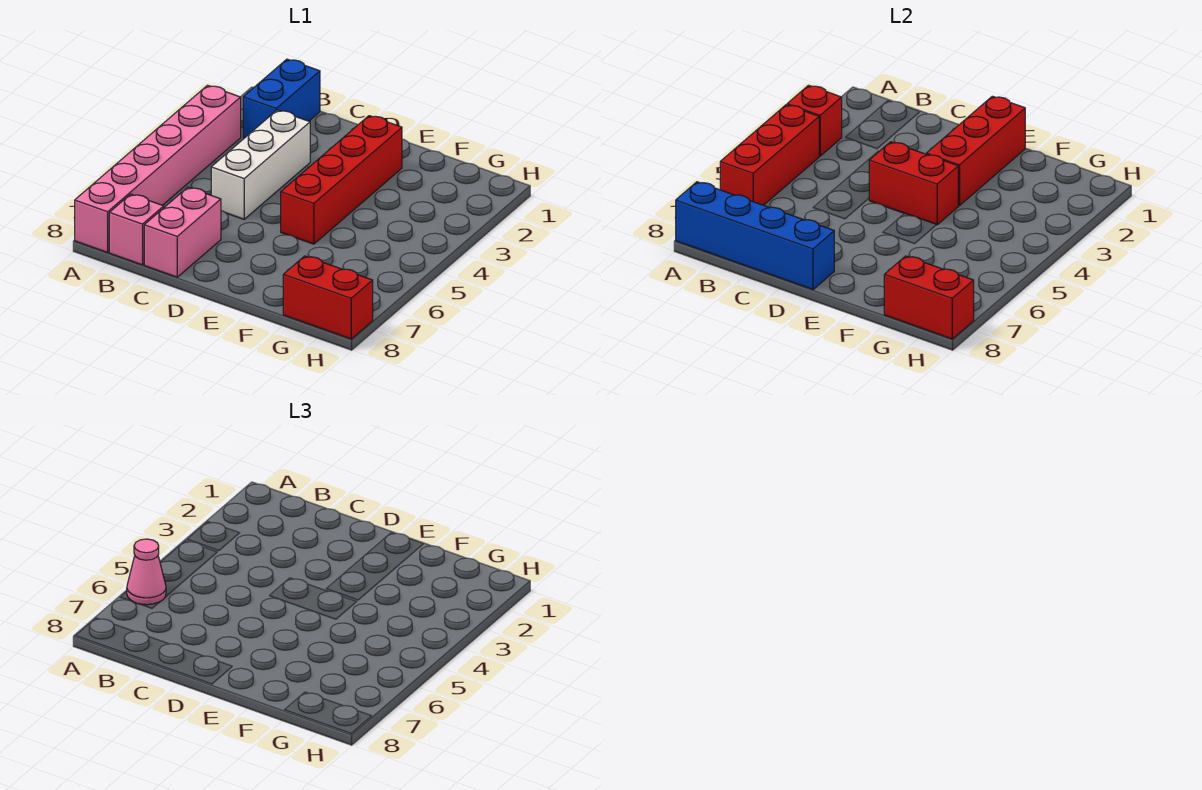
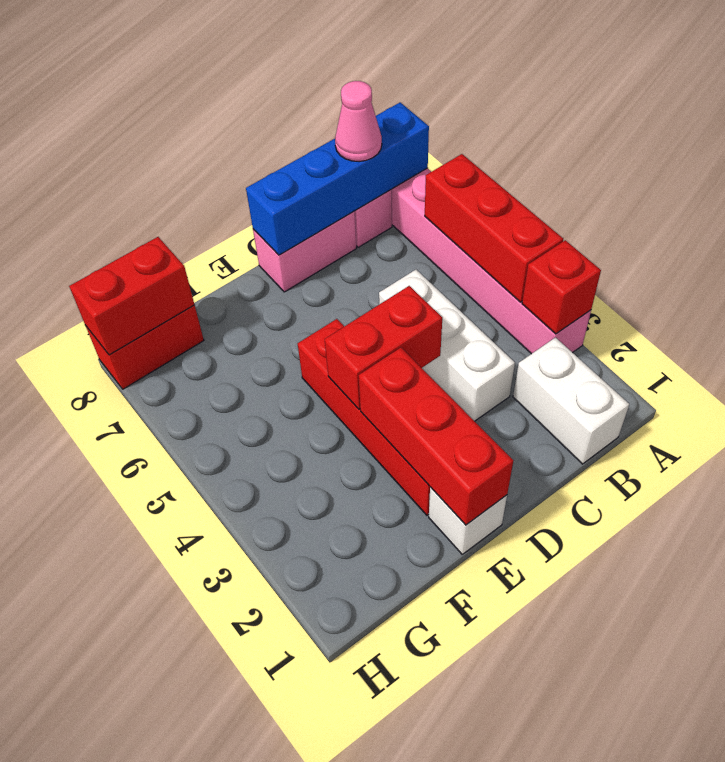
pink 1x1 cone [127,539,166,605] -> pink 1x1 cone moved to [335,81,382,162]
blue 1x2 brick [243,59,320,138] -> white 1x2 brick [513,338,629,464]
pink 1x2 brick [144,187,221,277] -> pink 1x2 brick turned to [253,211,356,292]
none -> white 1x1 brick [429,487,507,554]

